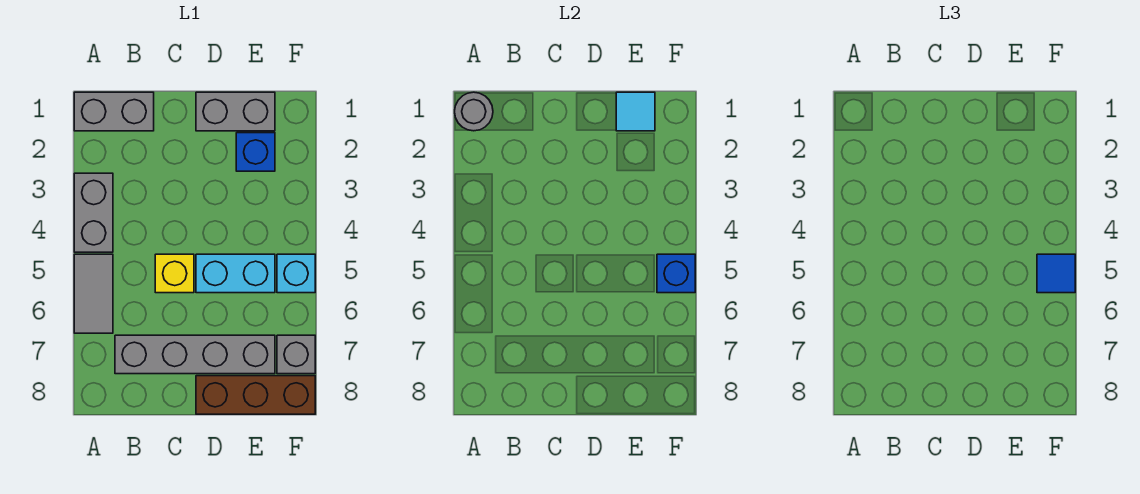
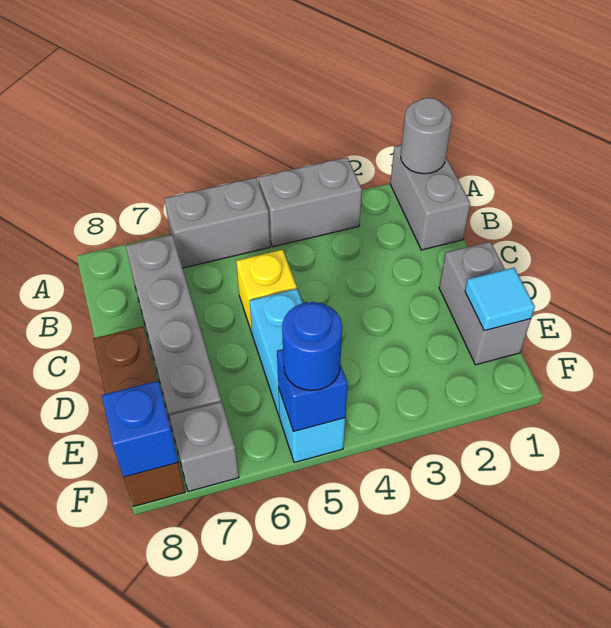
grey 1x2 tile [74,254,113,333] -> grey 1x2 brick [164,178,270,268]
blue 1x1 brick [236,133,275,171] -> blue 1x1 brick moved to [102,381,178,477]
blue 1x1 tile [1037,254,1075,293] -> blue 1x1 round brick [282,302,342,391]

